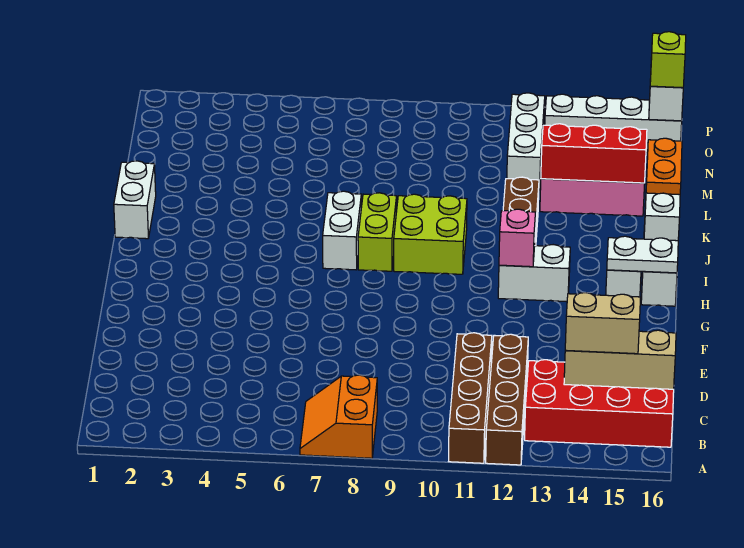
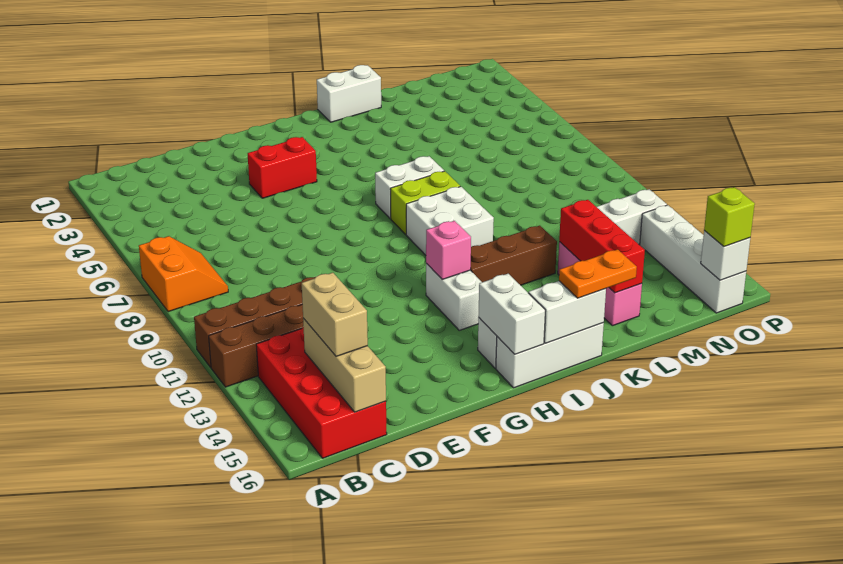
orange 2x2 slope [300,375,377,458] -> orange 2x2 slope turned to [139,236,228,312]
none -> red 1x2 brick [248,137,317,198]
white 1x2 plate [607,236,678,273] -> white 1x2 brick [478,274,545,354]
lime 2x2 brick [394,194,467,274] -> white 2x2 brick [406,187,494,255]

